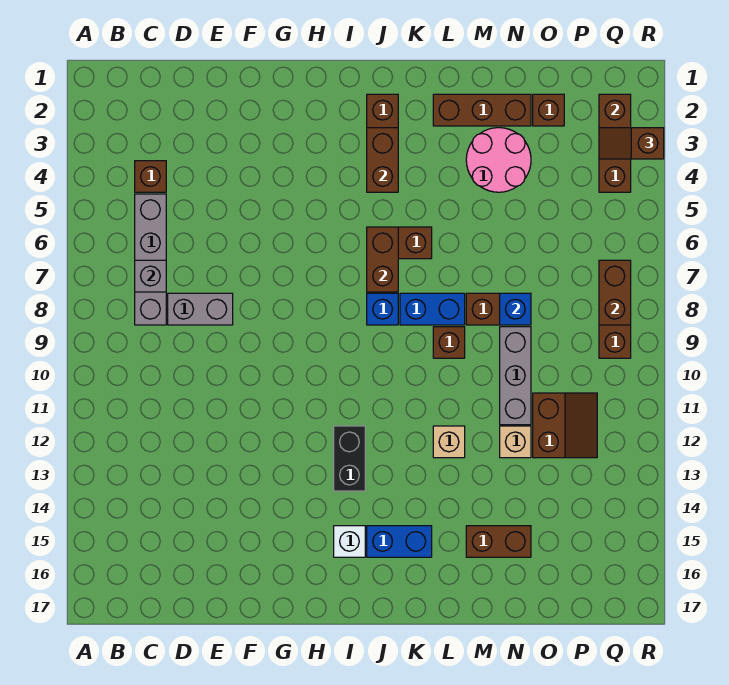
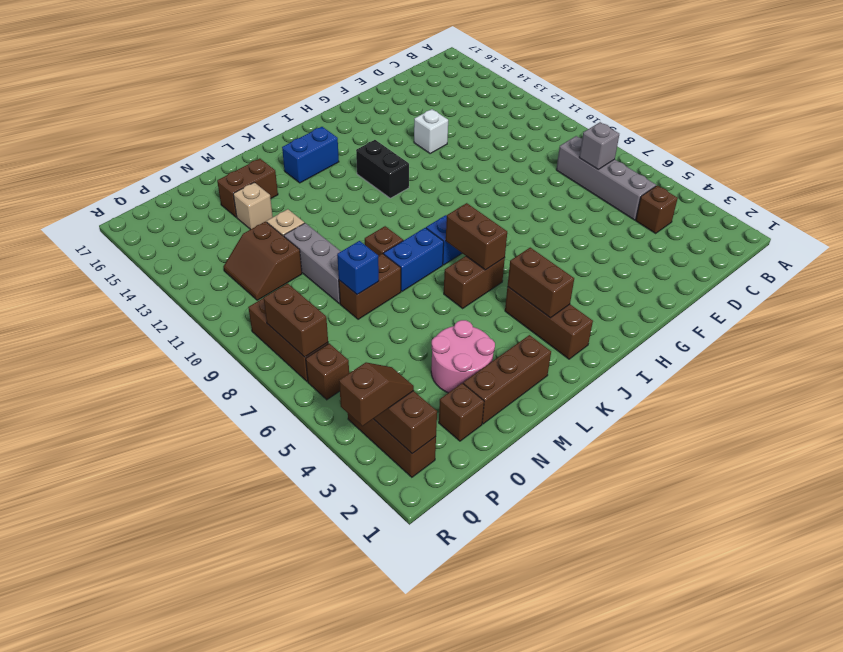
grey 1x2 brick [168,293,233,325] -> none
white 1x1 brick [334,526,365,557] -> white 1x1 brick moved to [414,109,448,154]
tan 1x1 brick [433,426,465,458] -> tan 1x1 brick moved to [233,182,273,230]
none -> brown 1x1 brick [306,343,349,400]

